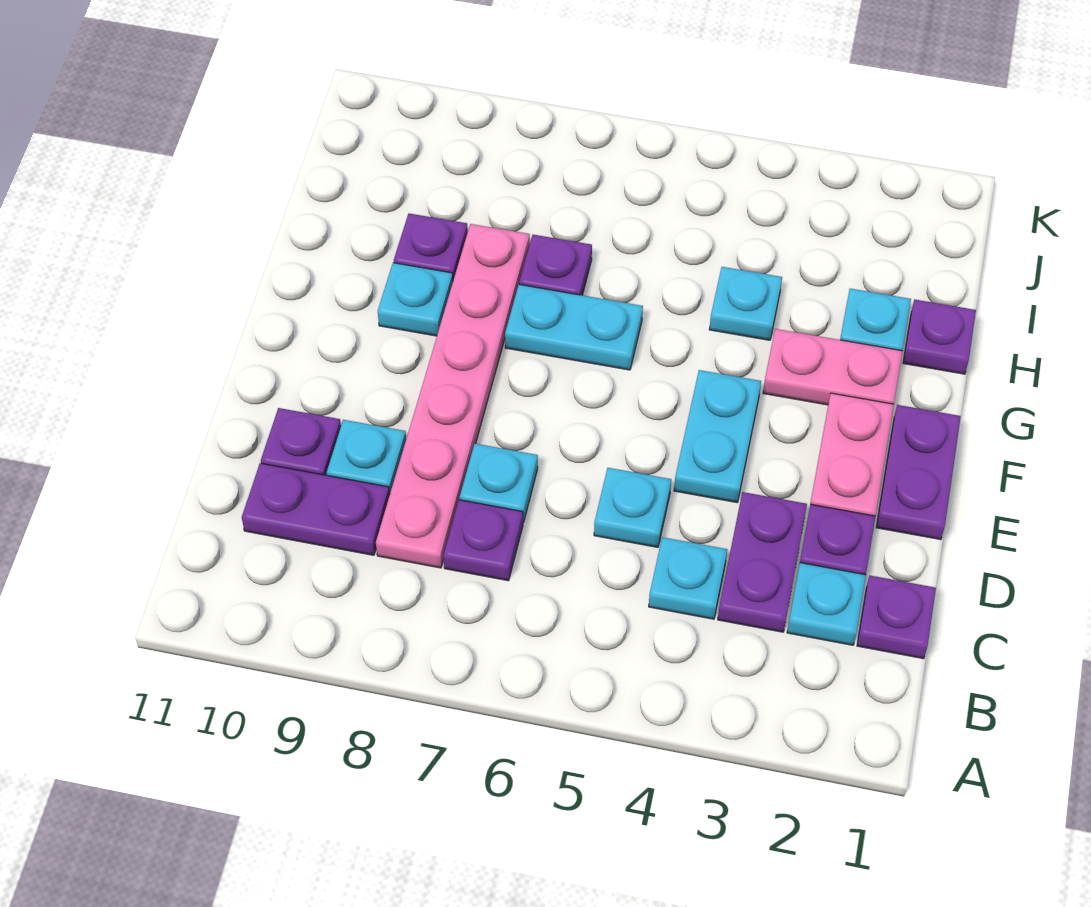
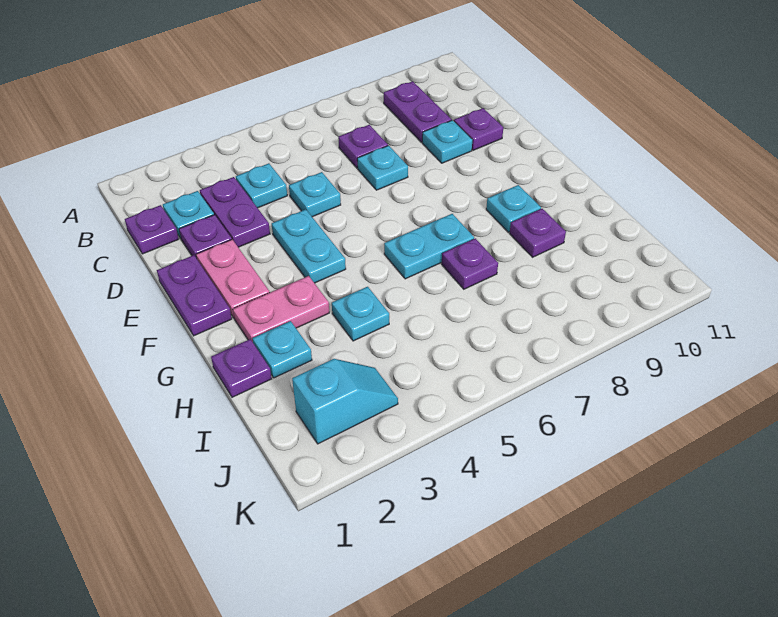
pink 1x6 plate [376,224,530,568] -> none
purple 1x2 plate [242,463,390,555] -> purple 1x2 plate turned to [384,81,451,142]
none -> cyan 1x2 slope [292,359,398,444]

